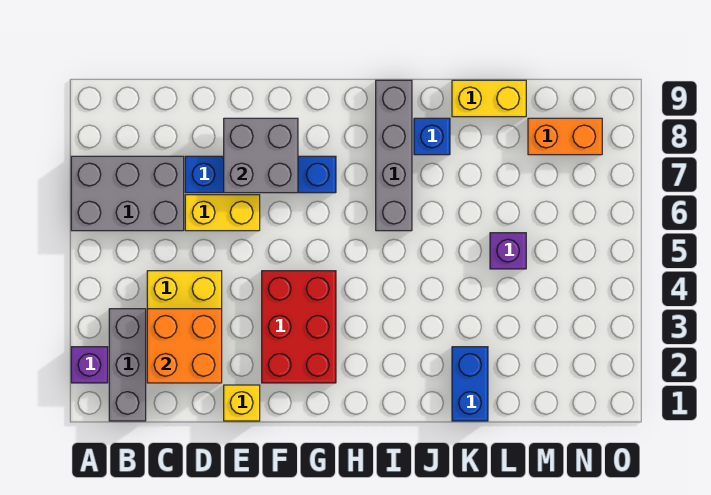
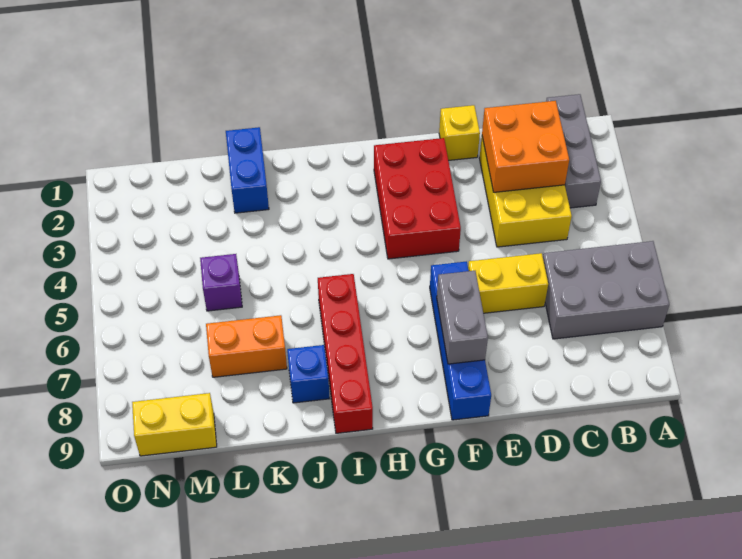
purple 1x1 brick [71,347,108,383] -> none
blue 1x4 brick [185,156,336,193] -> blue 1x4 brick turned to [430,261,491,420]
grey 2x2 brick [224,118,298,193] -> grey 1x2 brick [437,271,488,364]
grey 1x4 brick [376,80,412,231] -> red 1x4 brick [318,274,373,433]
yellow 1x2 brick [452,80,526,117] -> yellow 1x2 brick moved to [132,393,217,456]
orange 1x2 brick [528,118,602,155] -> orange 1x2 brick moved to [206,315,287,377]

